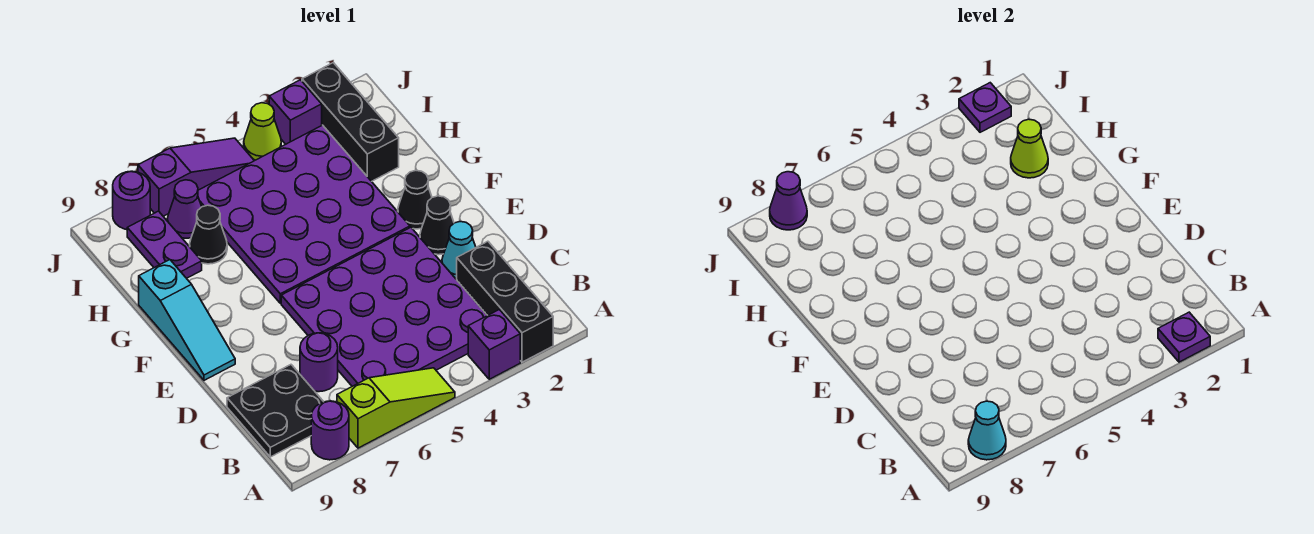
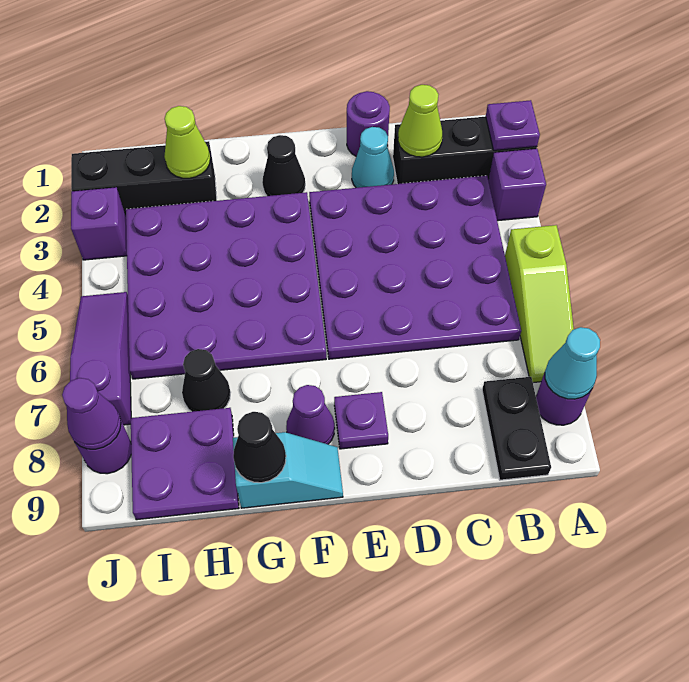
lime 1x3 slope [337,368,455,448] -> lime 1x3 slope turned to [505,225,574,383]
black 2x2 plate [227,365,323,457] -> black 1x2 plate [482,377,551,480]
purple 1x1 round brick [300,333,338,392] -> purple 1x1 round brick moved to [347,91,390,156]
black 1x1 cone [420,196,454,255] -> black 1x1 cone moved to [233,412,286,483]
cyan 1x3 slope [139,260,235,380] -> cyan 1x2 slope [233,432,343,508]
purple 1x2 plate [127,211,202,278] -> purple 2x2 plate [131,408,239,520]
purple 1x1 cone [167,180,202,238] -> purple 1x1 cone moved to [286,385,335,444]
purple 1x1 plate [959,83,1011,132] -> purple 1x1 plate moved to [334,392,388,449]
lime 1x1 cone [244,103,281,160] -> lime 1x1 cone moved to [398,85,442,157]

